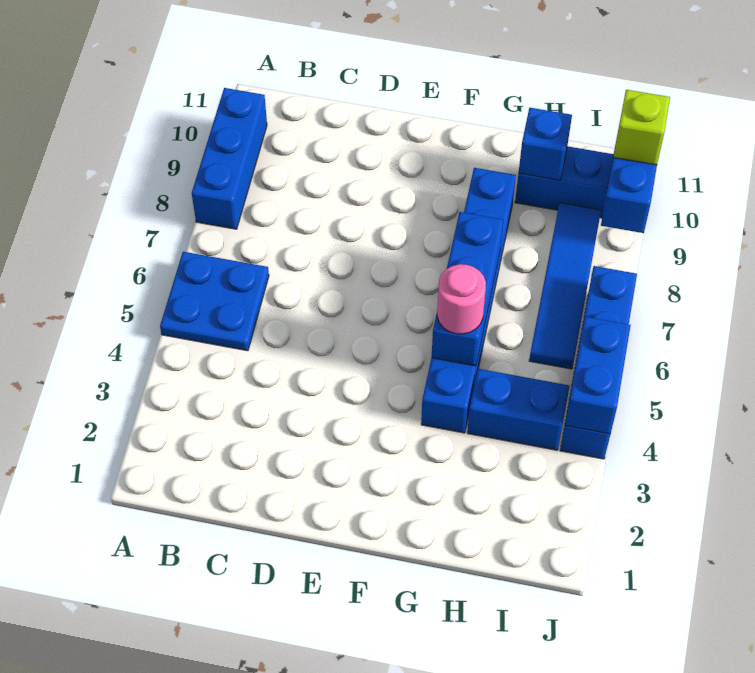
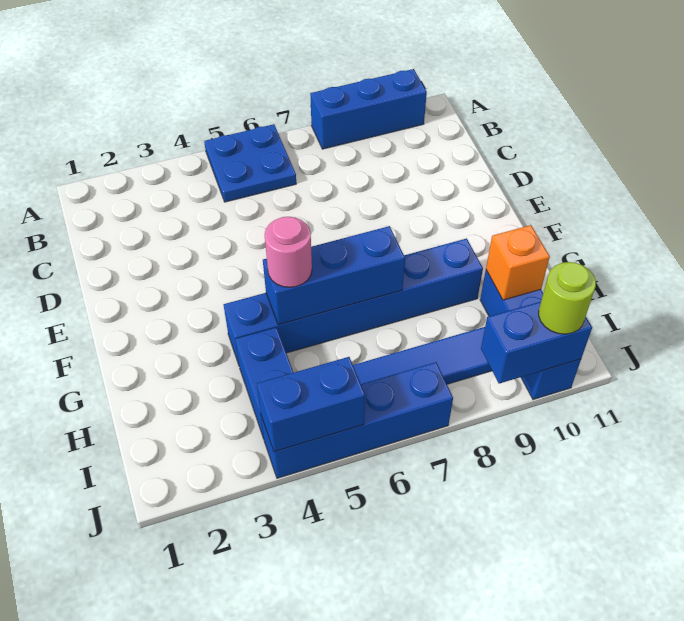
blue 1x1 brick [519,108,572,180] -> orange 1x1 brick [486,225,550,300]
lime 1x1 brick [613,90,670,165] -> lime 1x1 round brick [539,262,596,334]

